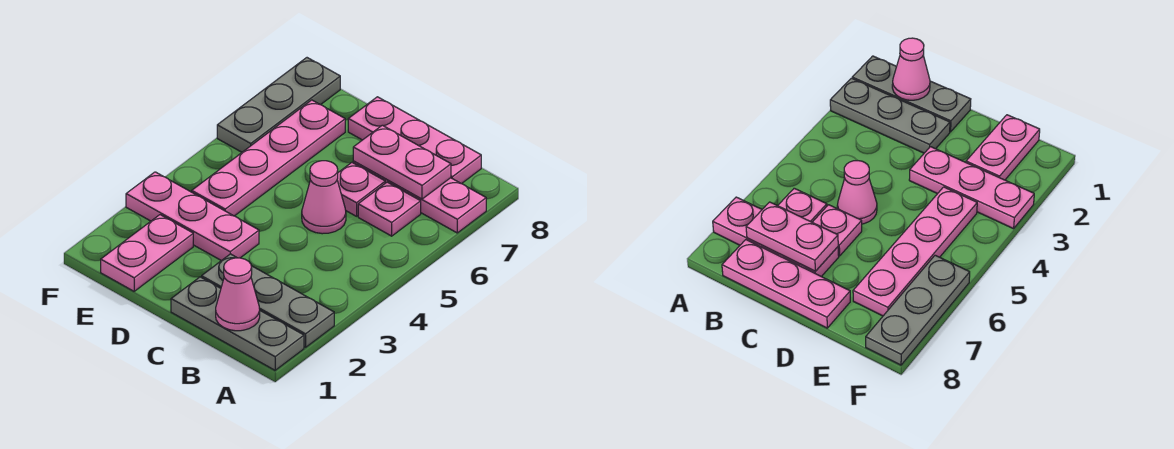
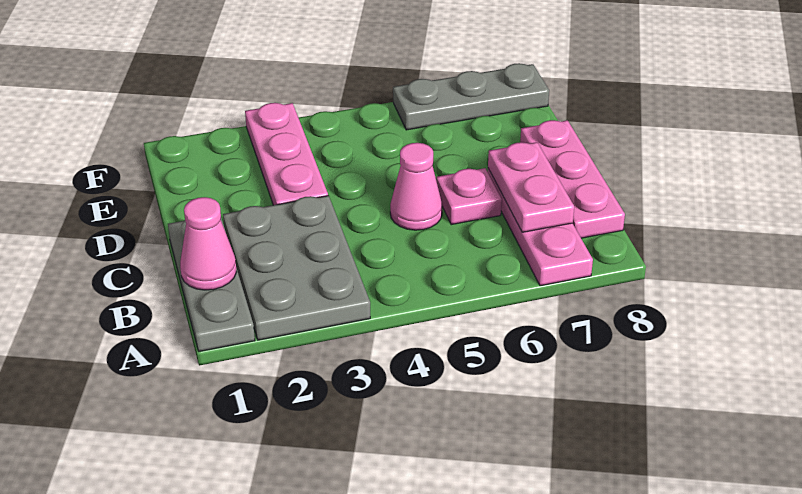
grey 1x3 plate [202,254,334,347] -> grey 2x3 plate [223,196,370,340]
pink 1x1 plate [358,182,421,236] -> none
pink 1x2 plate [101,215,193,291] -> none
pink 1x4 plate [192,100,345,216] -> none

